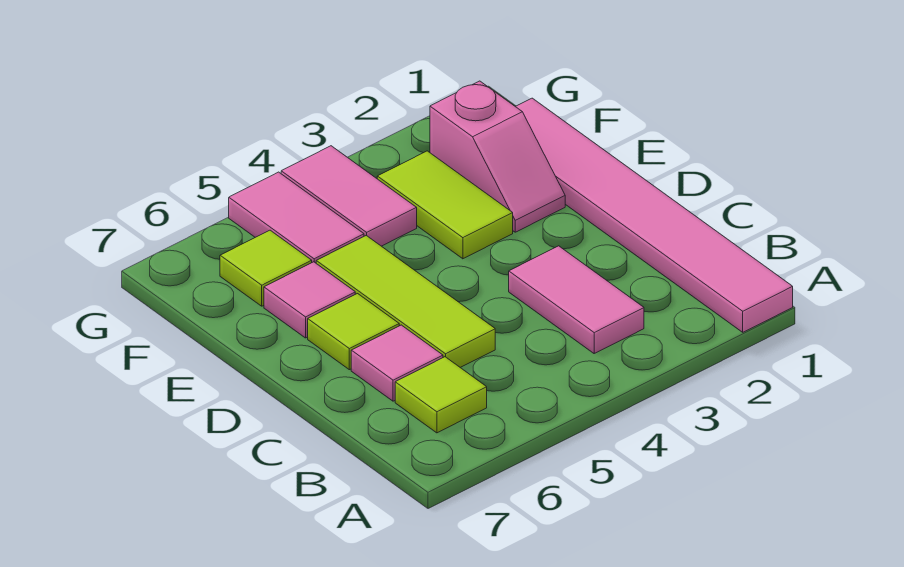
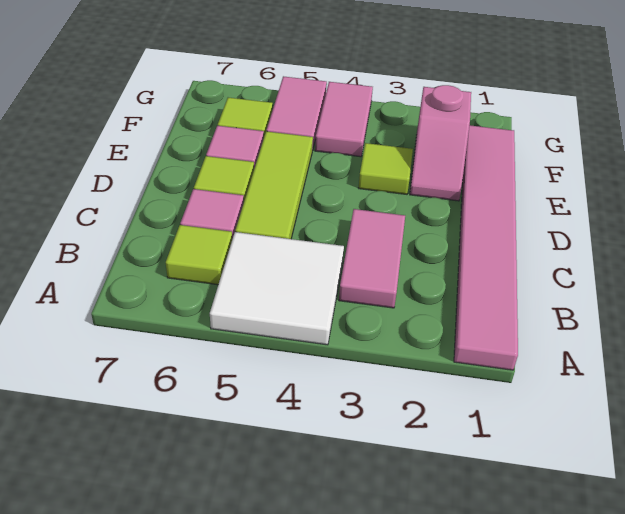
none -> white 2x2 tile [210,232,344,345]
lime 1x2 tile [377,151,513,259] -> lime 1x1 tile [359,143,413,194]

